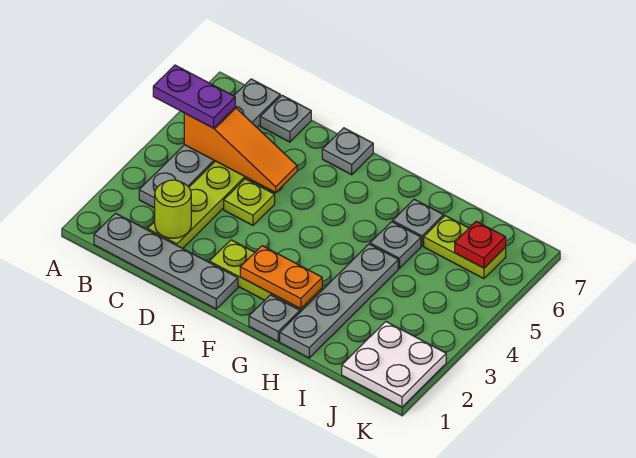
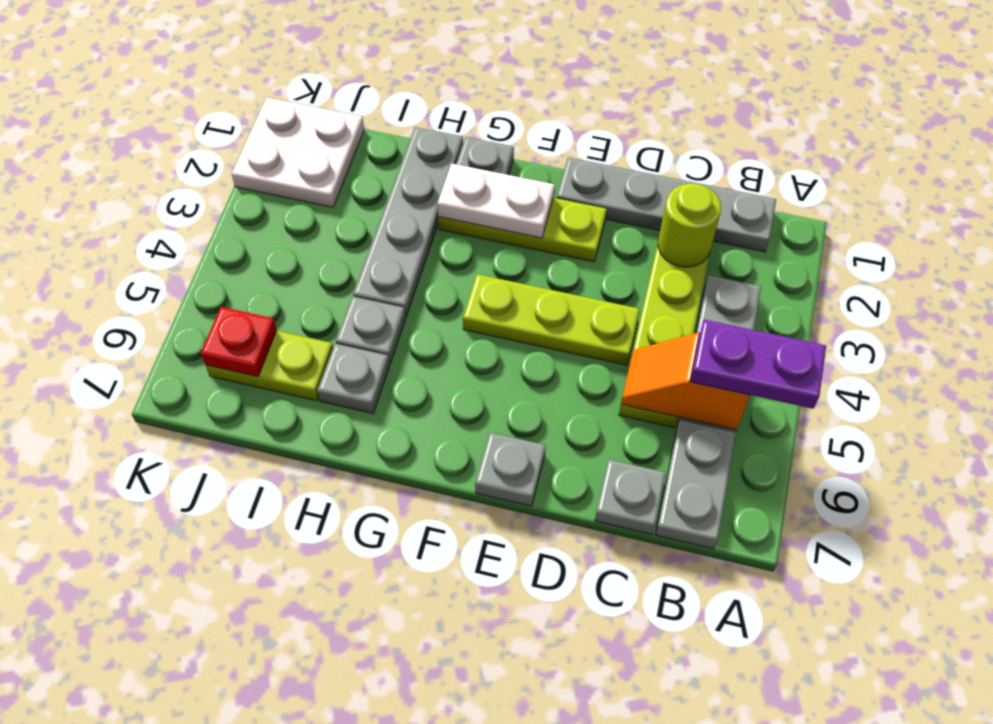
orange 1x3 slope [184,108,297,193] -> orange 1x2 slope [621,332,750,430]
lime 1x1 plate [224,179,275,225] -> lime 1x3 plate [463,274,640,365]
orange 1x2 plate [240,246,322,309] -> white 1x2 plate [437,163,555,238]

